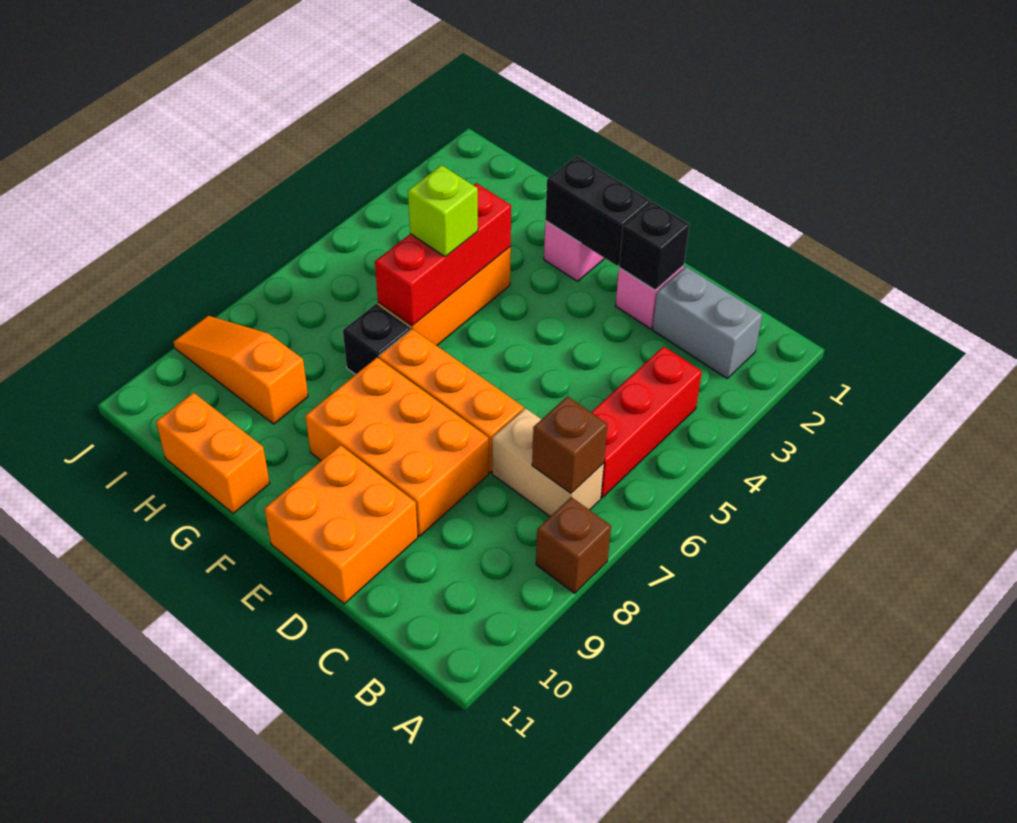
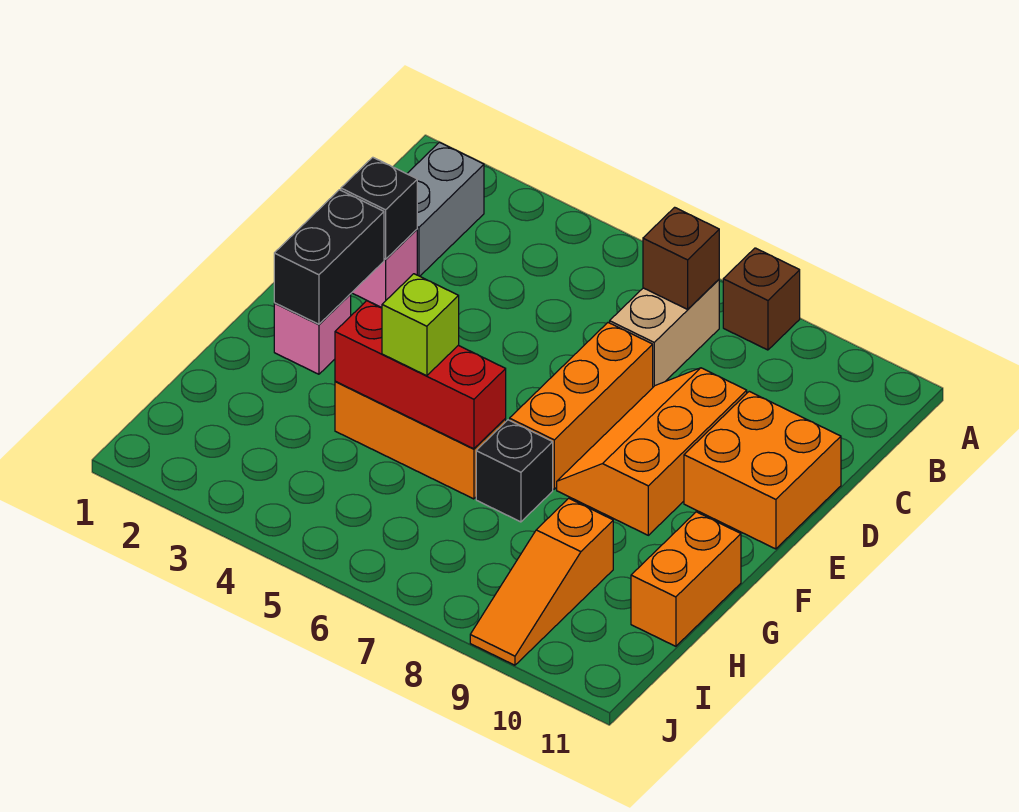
red 1x3 brick [591,346,702,498] -> none
orange 2x3 brick [305,358,489,536] -> orange 2x3 slope [557,368,747,535]

